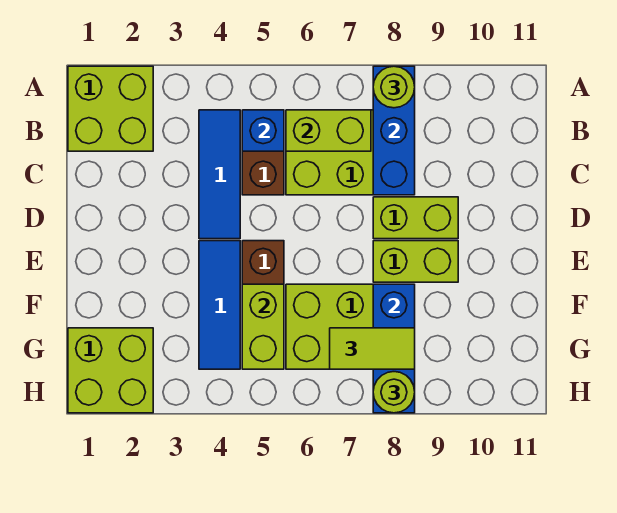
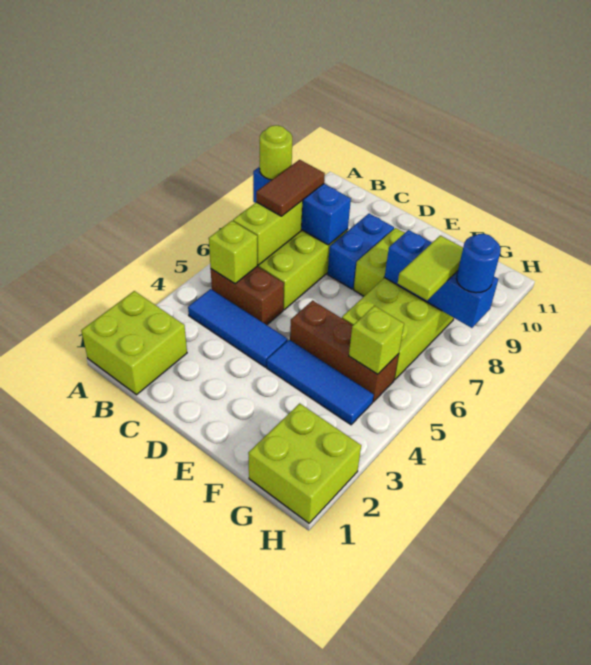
blue 1x1 brick [242,110,284,151] -> lime 1x1 brick [209,221,257,284]
none -> brown 1x2 tile [256,160,325,216]
lime 1x2 brick [373,197,458,239] -> blue 1x2 brick [328,214,394,289]
lime 1x2 brick [242,284,284,369] -> lime 1x1 brick [349,306,404,374]
lime 1x1 round brick [373,372,415,413] -> blue 1x1 round brick [456,234,501,293]

